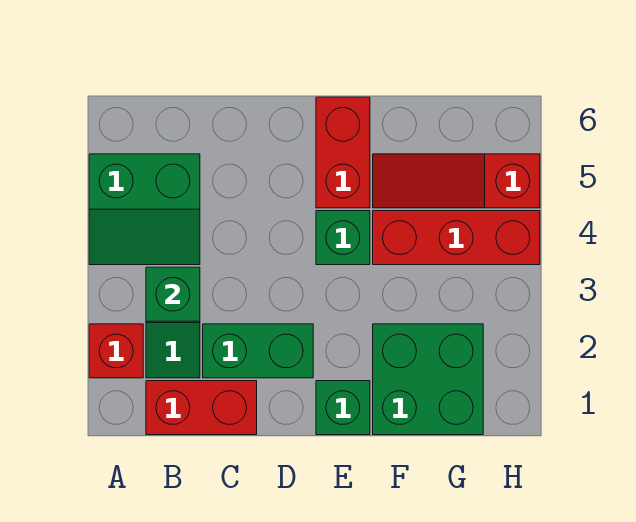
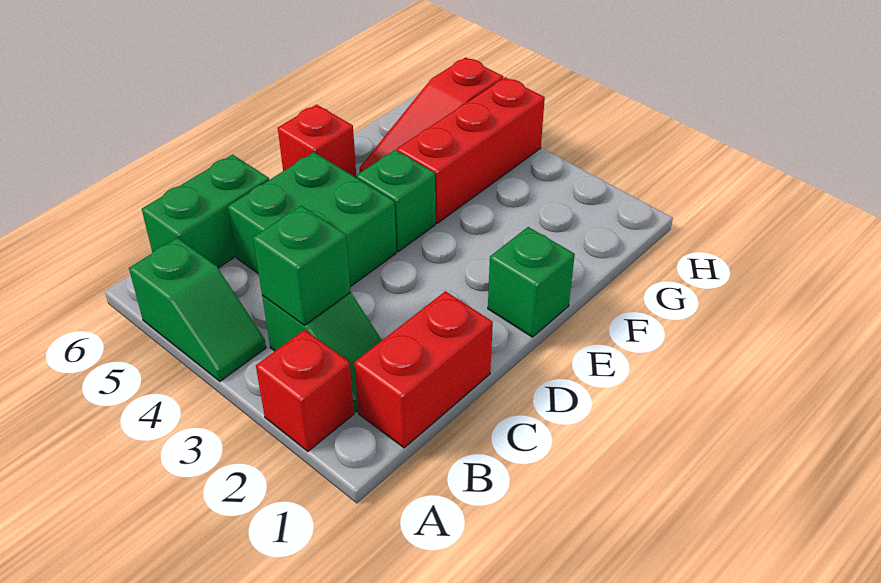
green 2x2 slope [89,154,200,265] -> green 1x2 slope [129,238,266,381]
green 1x2 brick [203,324,313,378] -> green 1x2 brick moved to [142,155,269,268]
red 1x2 brick [316,97,370,208] -> red 1x1 brick [278,105,356,177]
green 2x2 brick [373,324,483,435] -> green 2x2 brick moved to [228,152,396,287]

